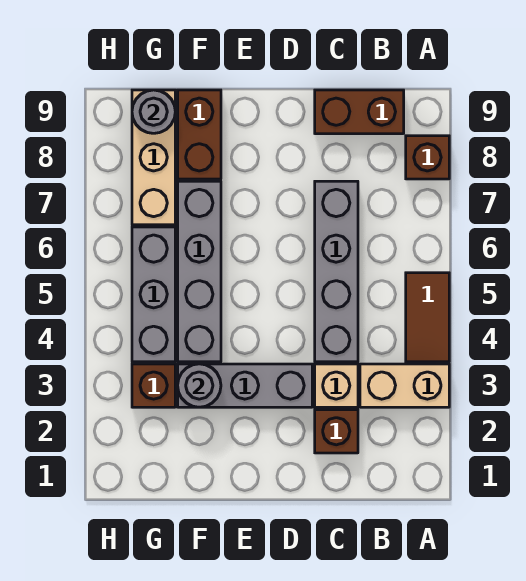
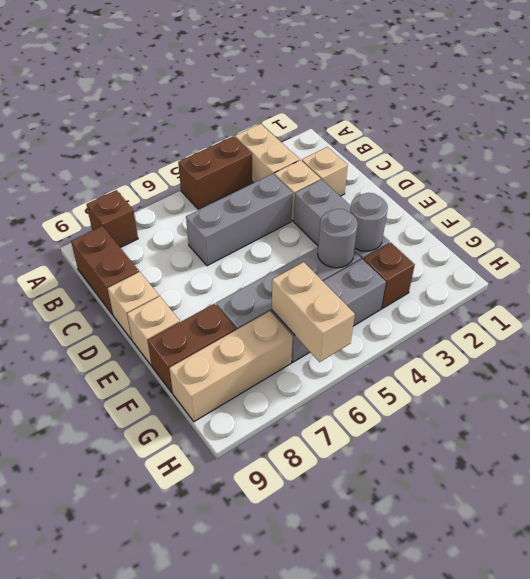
brown 1x2 tile [406,273,449,362] -> brown 1x2 brick [178,136,252,209]
brown 1x1 brick [315,410,358,453] -> tan 1x1 brick [302,147,348,196]
grey 1x4 brick [315,181,358,362] -> grey 1x3 brick [186,174,293,266]
none -> tan 1x1 brick [108,272,159,340]
none -> tan 1x1 brick [127,296,180,366]
none -> tan 1x2 brick [272,262,355,362]
grey 1x1 round brick [132,90,175,133] -> grey 1x1 round brick moved to [318,209,358,268]

